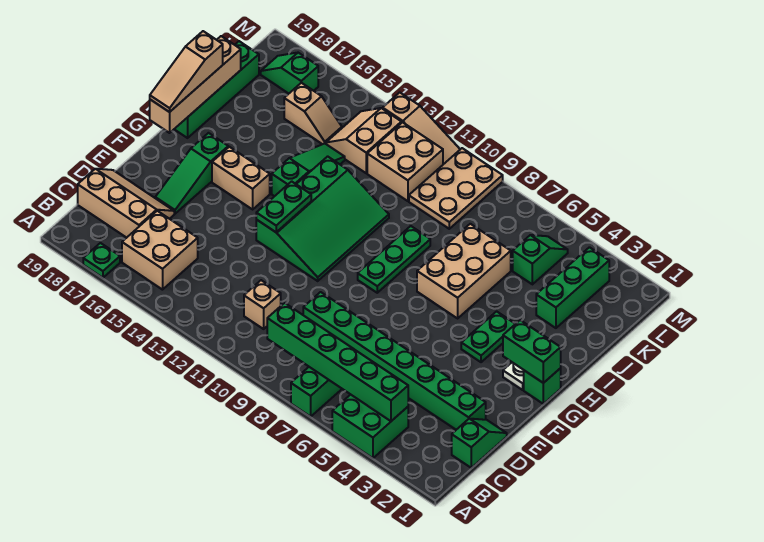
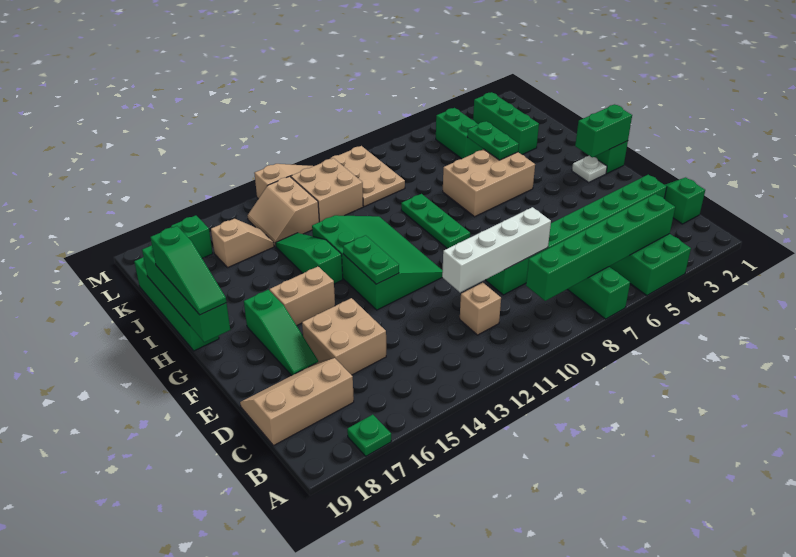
tan 2x2 brick [122,211,198,290] -> tan 2x2 brick moved to [302,298,386,375]
none -> white 1x4 brick [442,207,551,292]
green 1x2 plate [461,311,515,362] -> green 1x2 plate moved to [467,121,519,160]
tan 1x4 brick [150,36,241,133] -> green 1x4 brick [142,245,230,342]
tan 1x3 slope [150,31,223,112] -> green 1x3 slope [150,226,227,315]
tan 2x3 brick [417,224,511,318] -> tan 2x3 brick turned to [443,149,535,217]
green 1x2 slope [513,235,568,284] -> green 1x2 brick [436,108,483,159]

